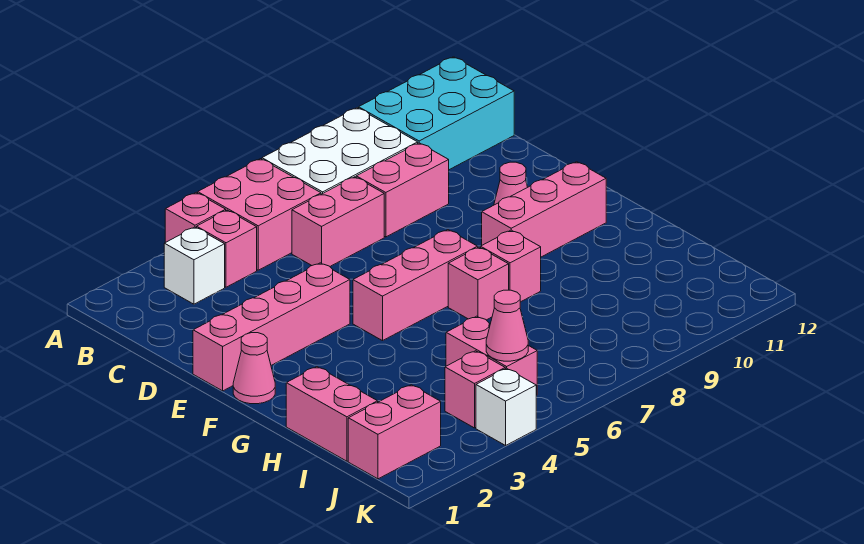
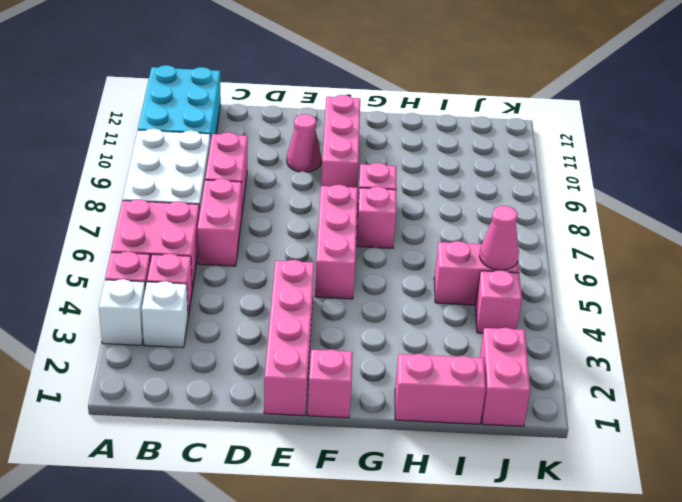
pink 1x1 cone [233,333,275,404] -> pink 1x1 brick [308,349,353,418]
white 1x1 brick [476,368,536,445] -> white 1x1 brick moved to [99,279,145,345]

